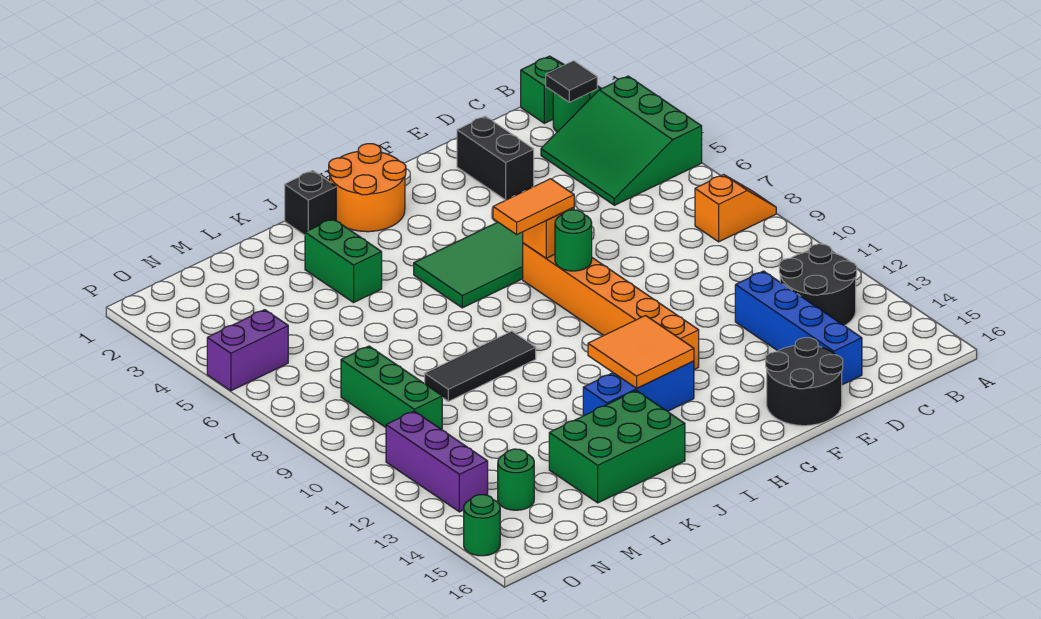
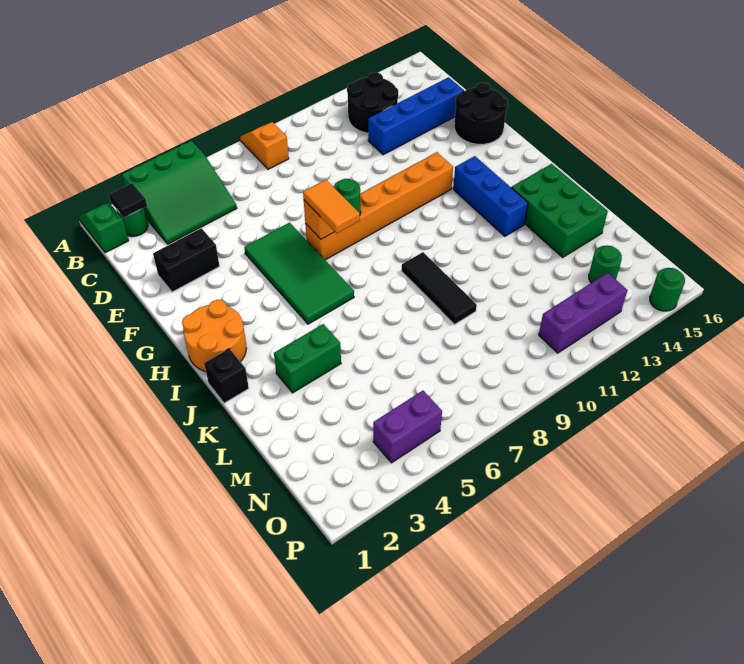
orange 2x2 tile [588,316,694,388] -> none
green 1x3 brick [341,346,442,430] -> none
purple 1x2 brick [207,310,288,391] -> purple 1x2 brick turned to [373,391,442,463]

